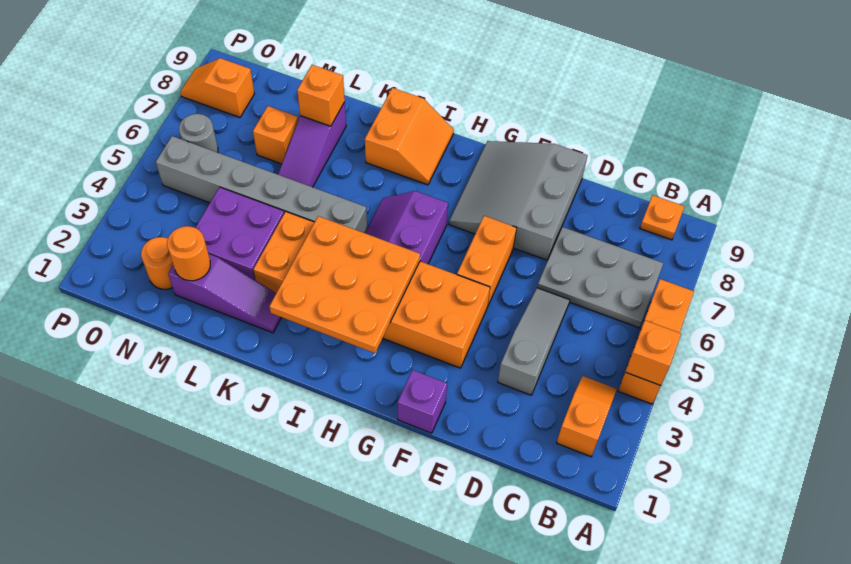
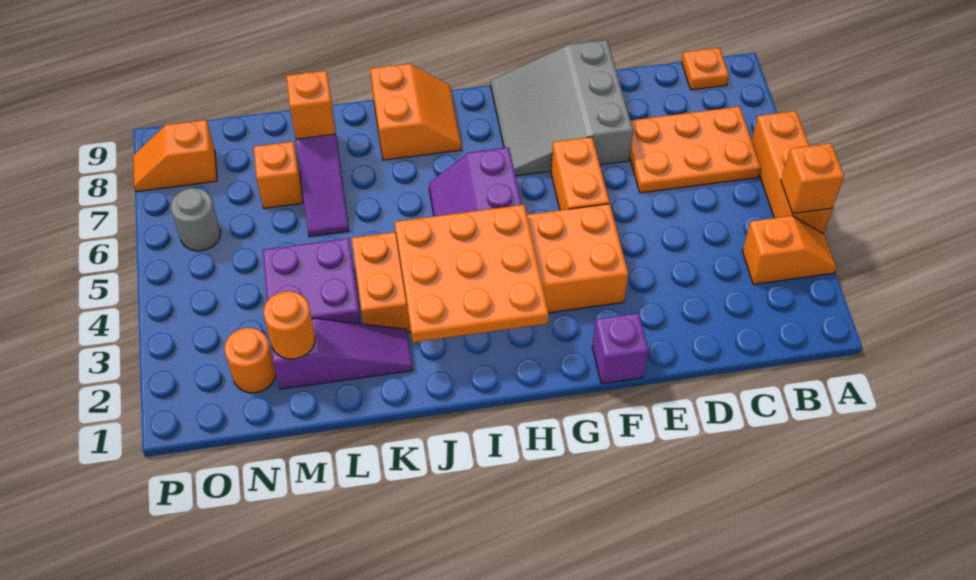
orange 1x2 slope [557,376,617,457] -> orange 1x2 slope turned to [742,216,836,284]
grey 2x3 plate [537,227,663,328] -> orange 2x3 plate [629,106,761,193]
grey 1x3 slope [498,288,570,395] -> none
grey 1x6 brick [156,136,367,233] -> none

